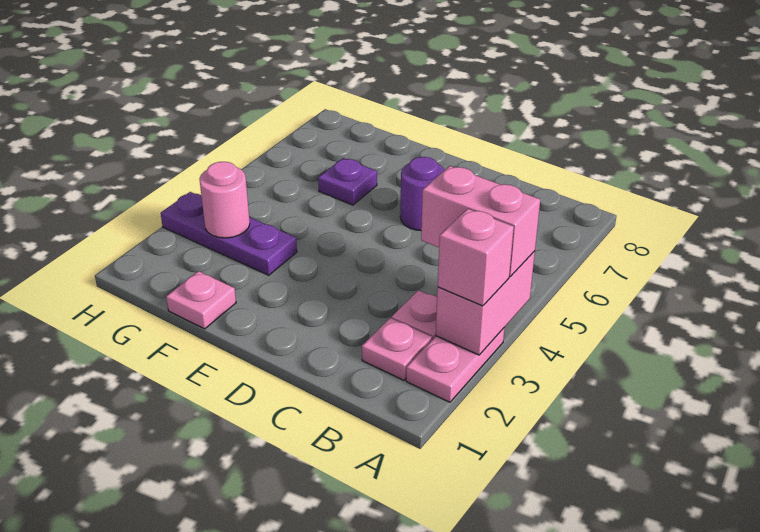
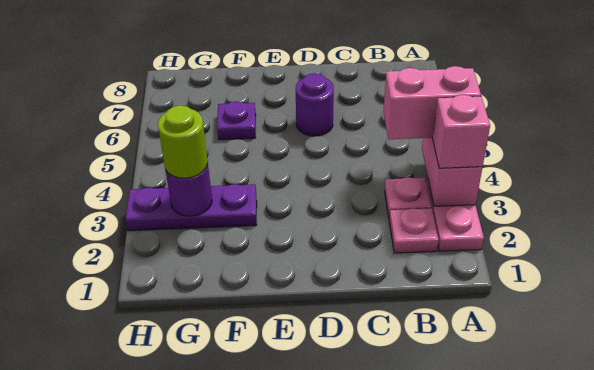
pink 1x1 plate [166,271,236,329] -> none
pink 1x1 round brick [199,162,250,238] -> purple 1x1 round brick [165,164,212,216]
none -> lime 1x1 round brick [158,106,208,178]

